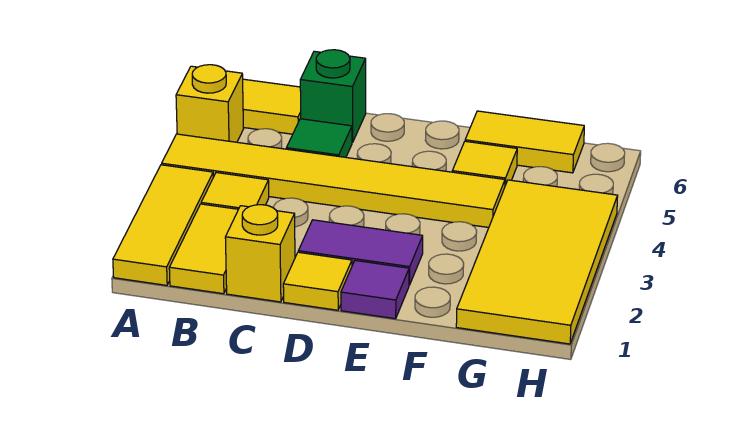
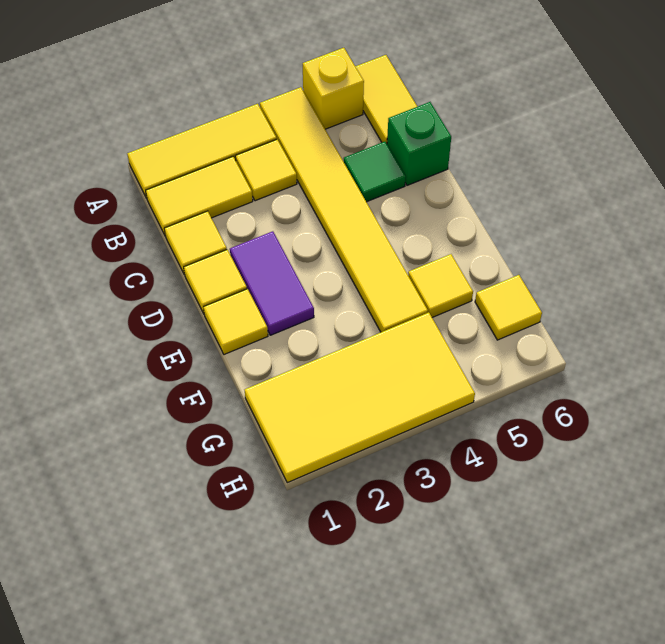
yellow 1x1 brick [225,205,295,302] -> yellow 1x1 tile [164,211,227,275]
purple 1x1 tile [341,261,409,319] -> yellow 1x1 tile [204,289,268,354]
yellow 1x2 tile [465,111,584,173] -> yellow 1x1 tile [475,275,542,340]

